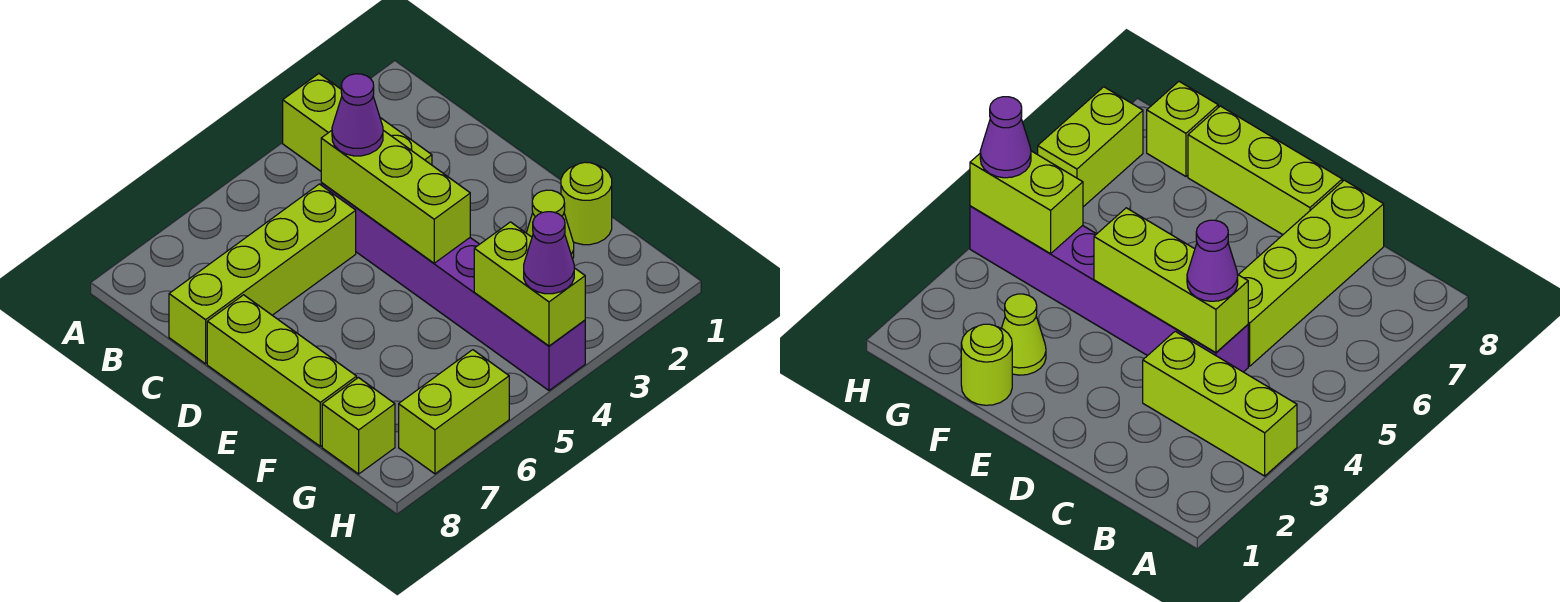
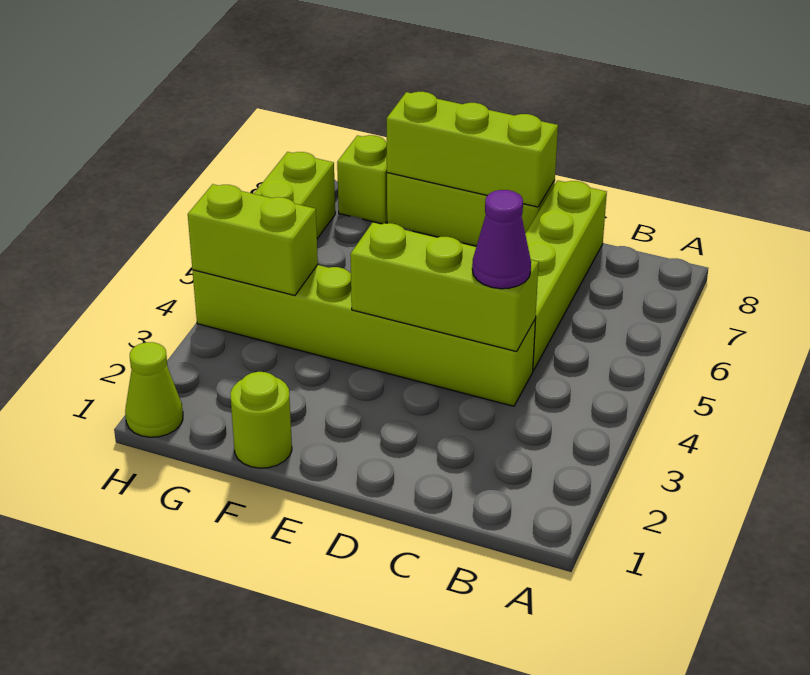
lime 1x3 brick [283,74,432,171] -> lime 1x3 brick moved to [387,92,558,207]
purple 1x6 brick [321,183,585,390] -> lime 1x6 brick [193,265,535,406]
lime 1x1 cone [526,190,574,259] -> lime 1x1 cone moved to [125,342,183,437]
purple 1x1 cone [524,212,574,294] -> none

